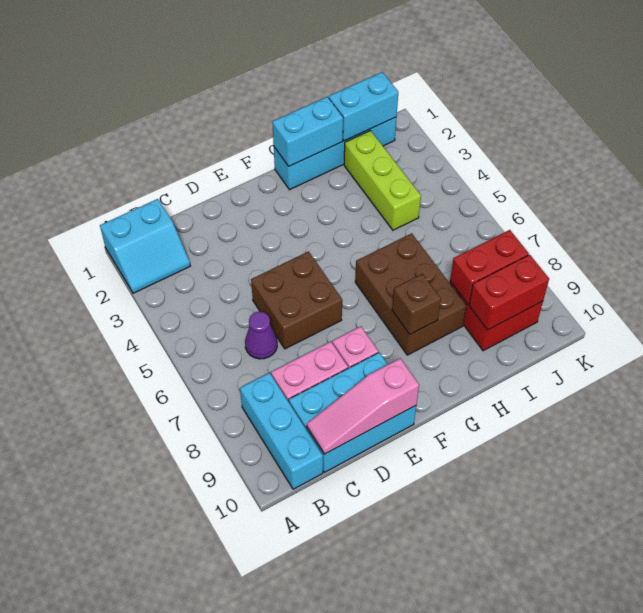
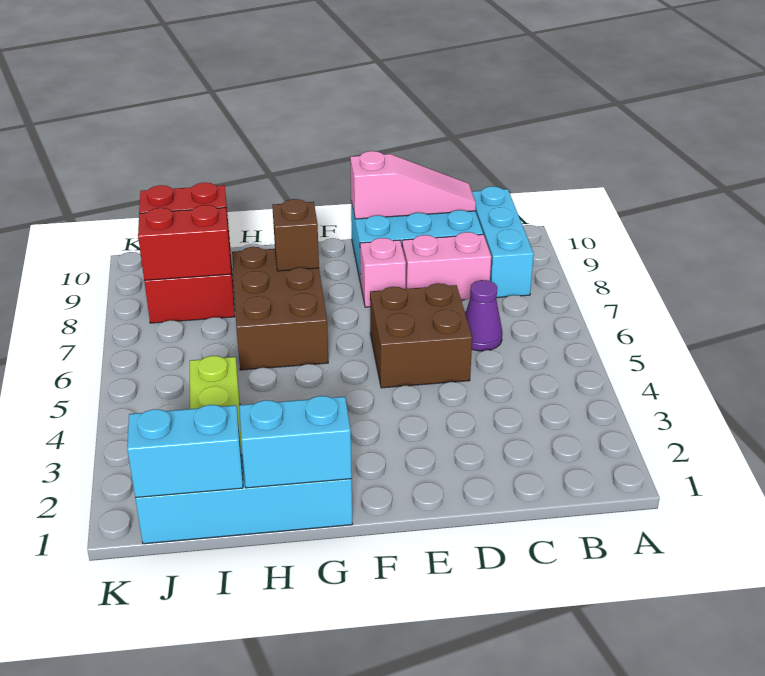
cyan 2x2 slope [100,199,190,293] -> none

